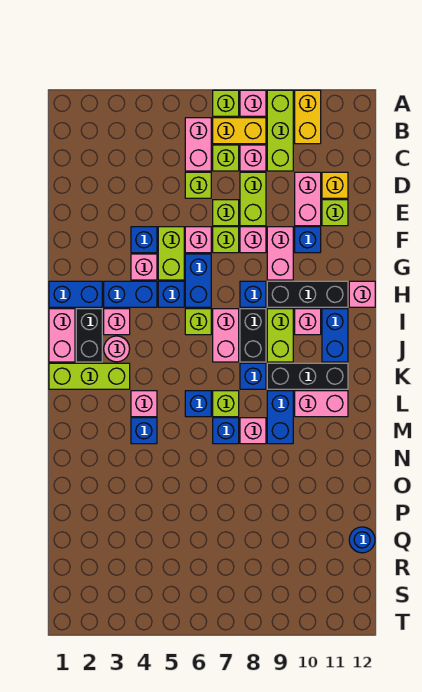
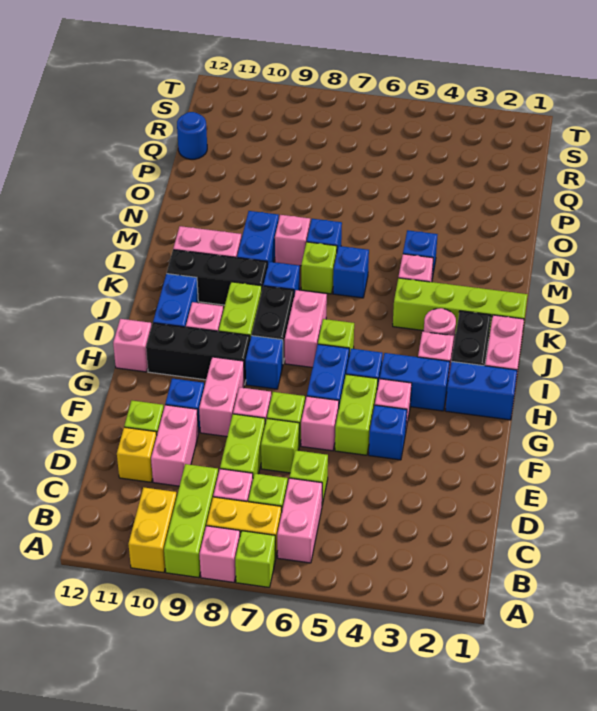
lime 1x3 brick [49,363,130,389] -> lime 1x4 brick [393,278,528,337]

